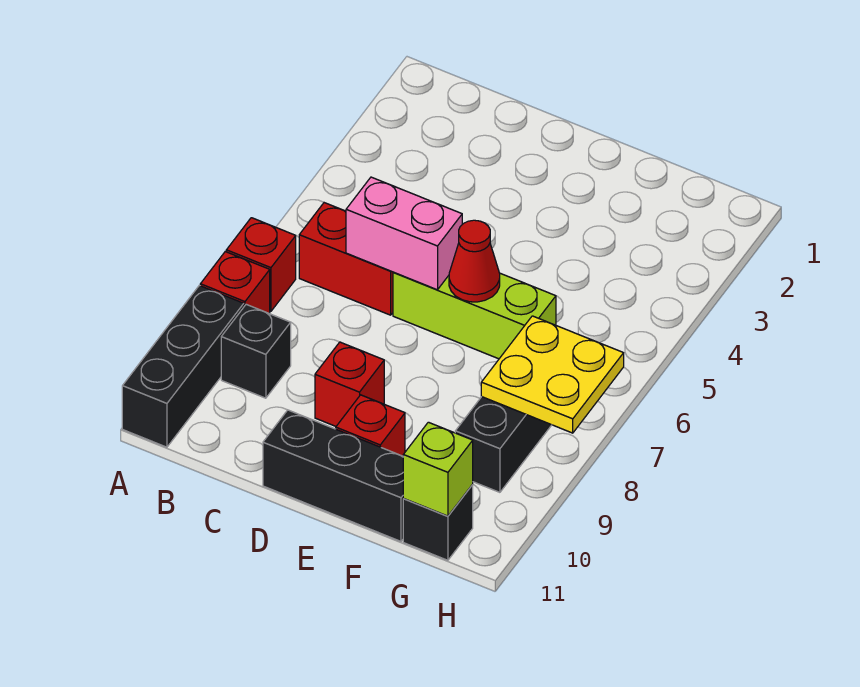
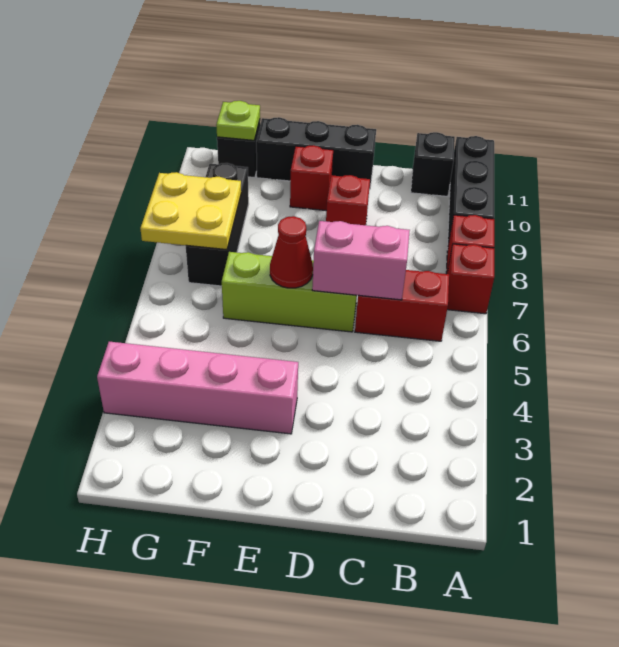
black 1x1 brick [221,304,291,398] -> black 1x1 brick moved to [411,132,455,196]
none -> pink 1x4 brick [97,342,298,434]
lime 1x1 brick [403,422,473,516] -> lime 1x1 plate [216,101,260,140]

